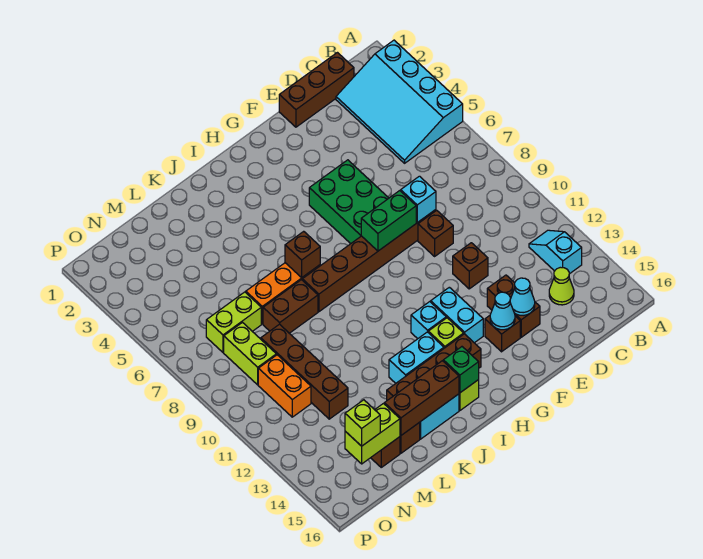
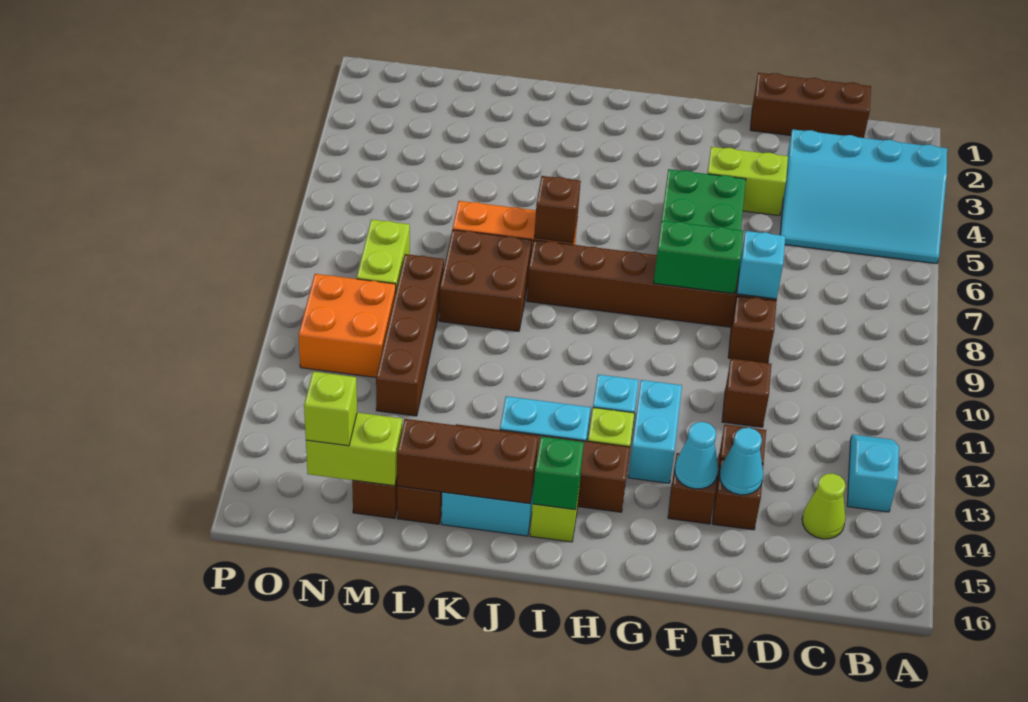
cyan 3x4 slope [336,40,463,163] -> cyan 3x4 slope turned to [780,129,947,264]
brown 1x2 brick [263,280,318,333] -> brown 2x2 brick [439,230,532,331]
lime 1x2 brick [206,292,261,352] -> lime 1x2 brick moved to [707,147,788,216]
orange 1x2 brick [258,355,311,417] -> orange 2x2 brick [299,274,396,377]

